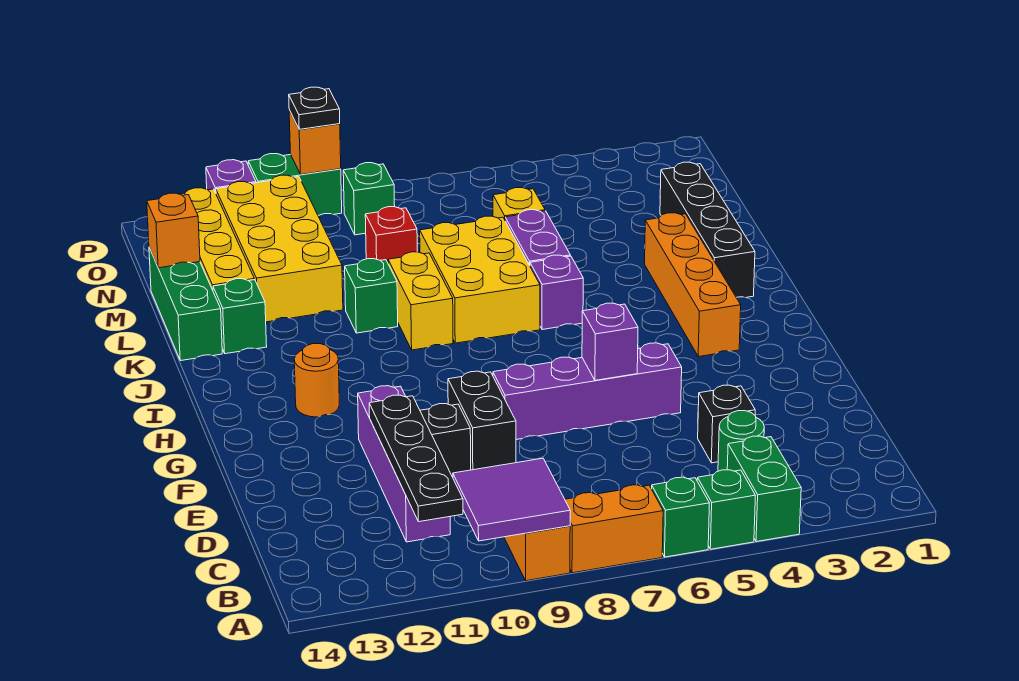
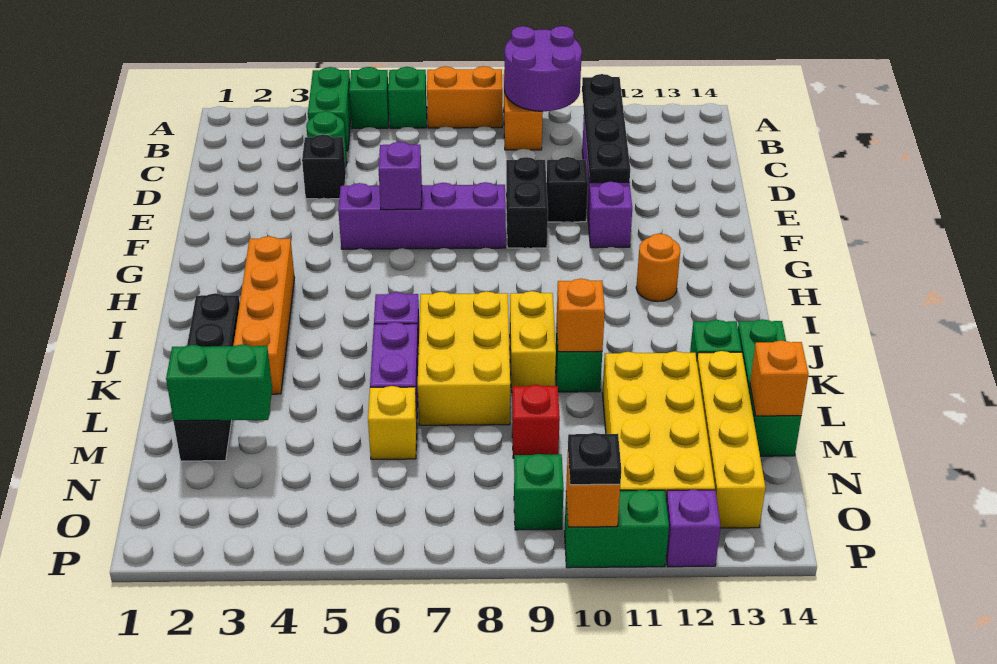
purple 2x2 tile [453,458,570,541] -> purple 2x2 round brick [504,26,582,112]
none -> orange 1x1 brick [557,279,605,352]
none -> green 1x2 brick [166,344,272,421]

